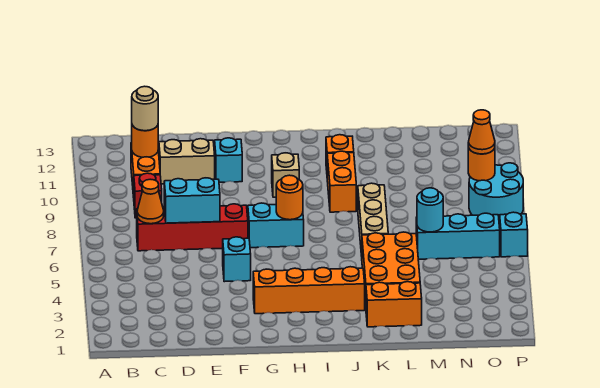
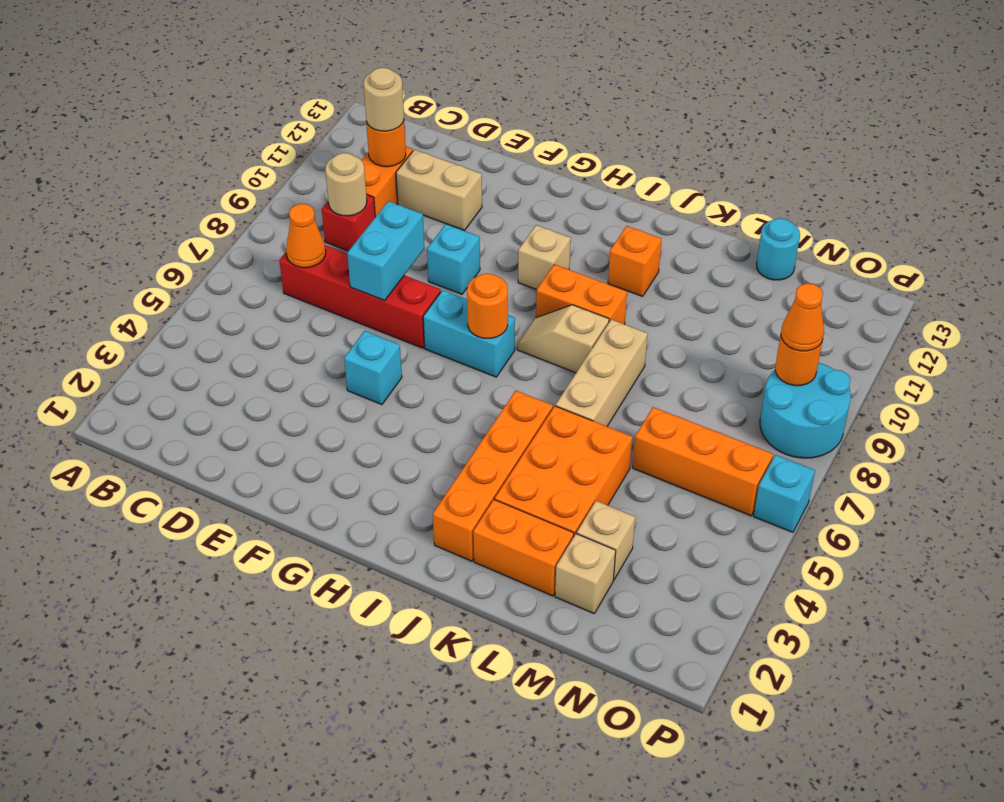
none -> tan 1x1 round brick [325,153,367,216]
cyan 1x2 brick [164,178,220,223] -> cyan 1x2 brick turned to [347,201,424,300]
cyan 1x1 brick [215,138,242,182] -> cyan 1x1 brick moved to [427,224,480,294]
orange 1x4 brick [253,267,365,314] -> orange 1x4 brick turned to [433,391,553,561]
none -> tan 1x2 slope [517,305,609,373]
orange 1x2 brick [327,151,356,212] -> orange 1x2 brick turned to [536,264,627,324]
none -> tan 1x1 brick [555,534,616,614]
none -> tan 1x1 brick [577,501,635,580]
cyan 1x3 brick [416,213,500,259] -> orange 1x3 brick [633,407,773,516]
cyan 1x1 round brick [417,188,443,232] -> cyan 1x1 round brick moved to [756,218,800,280]

